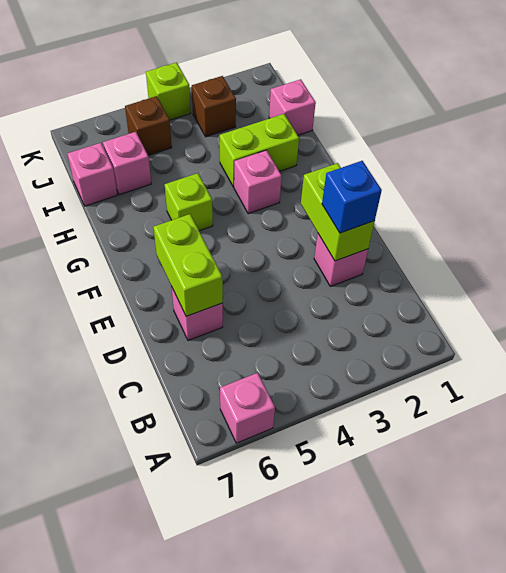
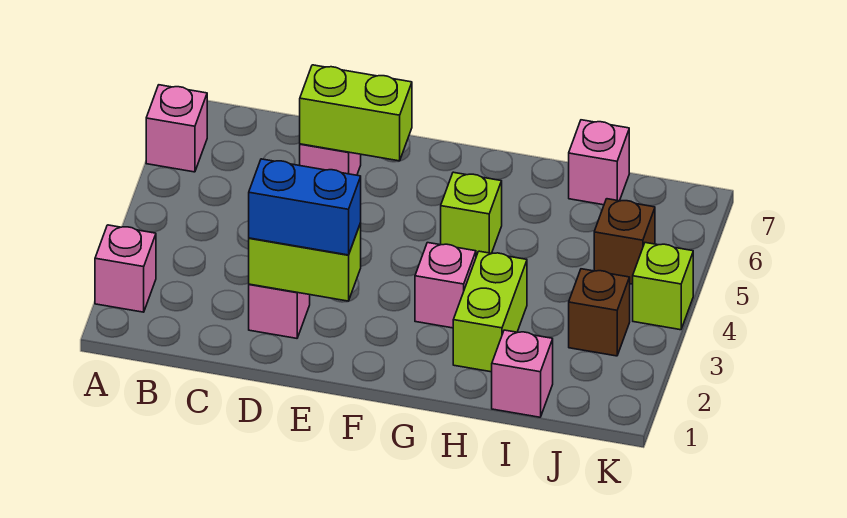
blue 1x1 brick [322,161,382,233] -> blue 1x2 brick [249,159,361,255]
pink 1x1 brick [103,132,151,195] -> pink 1x1 brick moved to [95,225,156,312]

